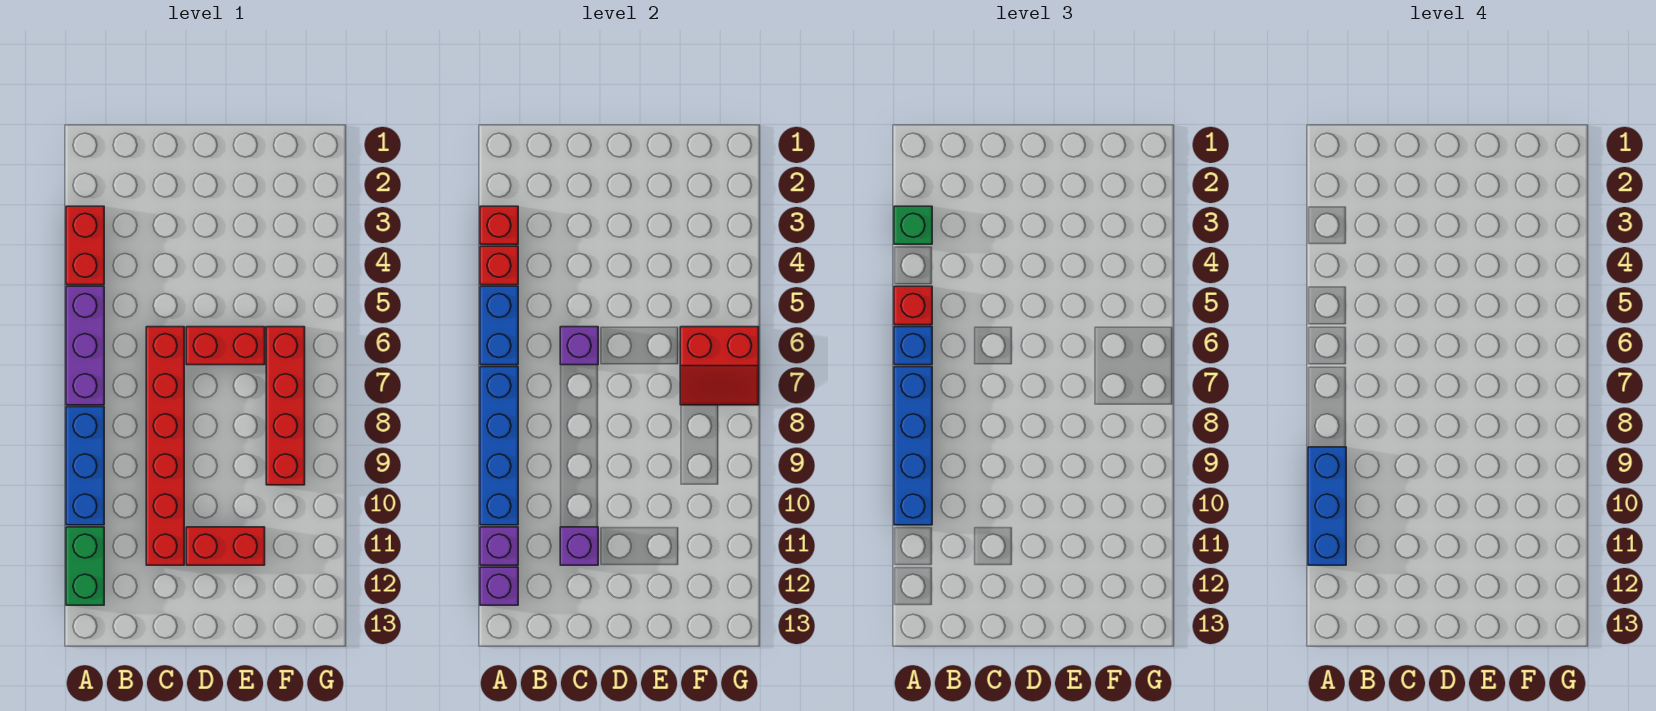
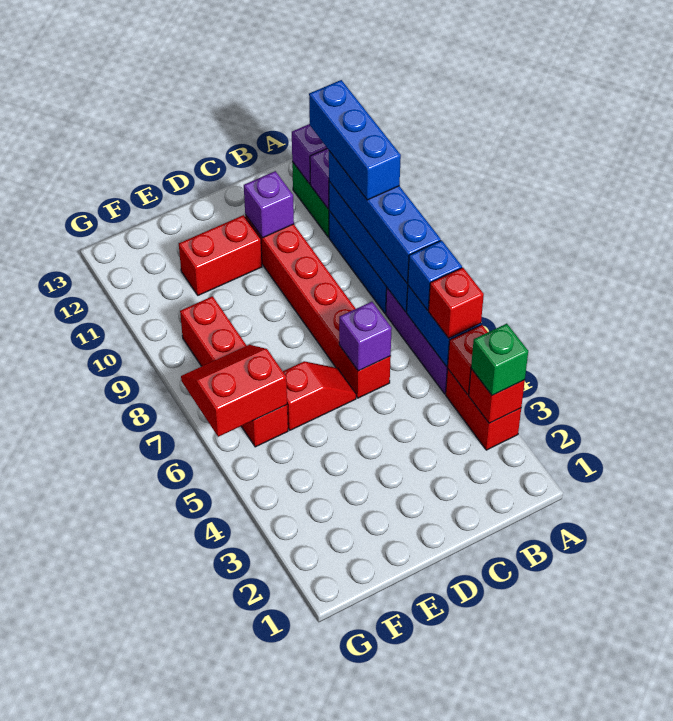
red 1x2 brick [186,327,265,365] -> red 1x2 slope [283,361,356,430]

